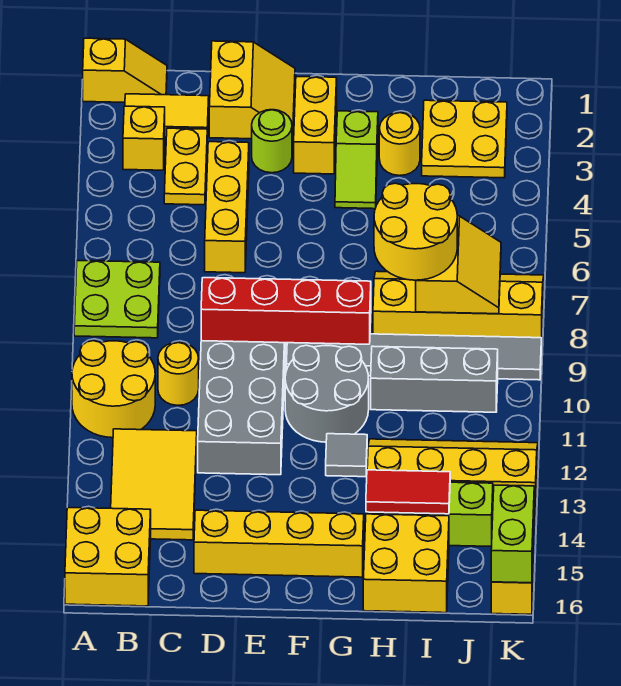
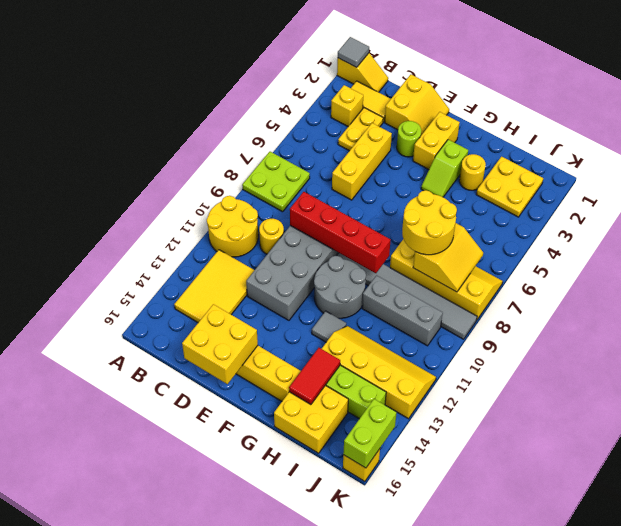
none -> grey 1x1 tile [338,37,369,67]
yellow 2x2 brick [65,508,151,606] -> yellow 2x2 brick moved to [182,304,258,384]
red 1x2 tile [366,470,450,514] -> red 1x2 tile turned to [289,348,340,405]

